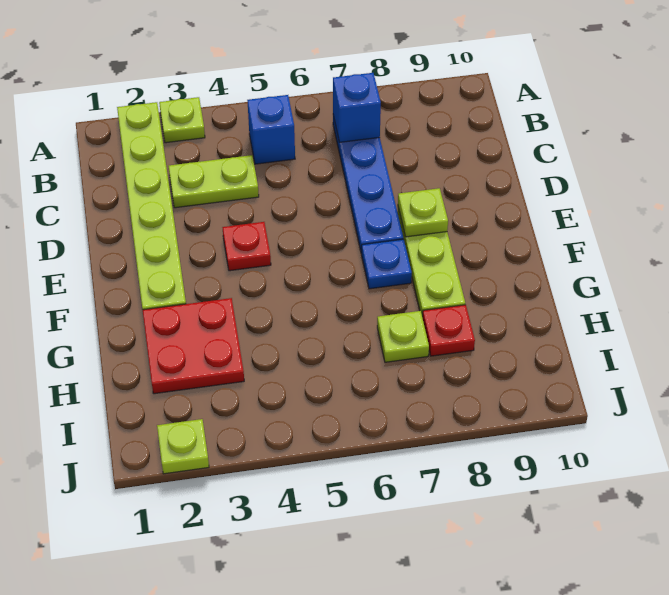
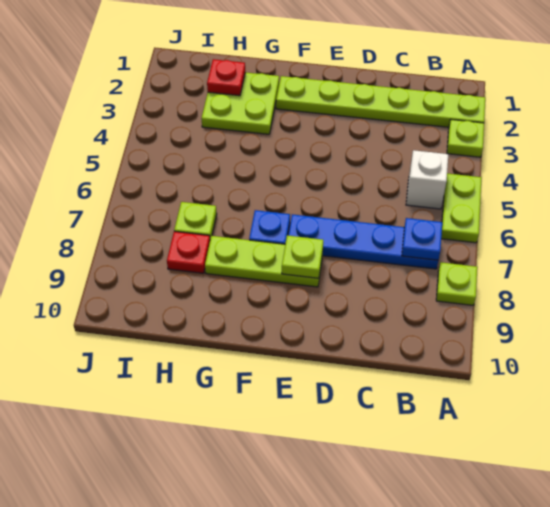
blue 1x1 brick [247,95,295,164] -> white 1x1 brick [406,150,448,209]
blue 1x1 brick [333,73,381,142] -> blue 1x1 plate [402,218,442,260]
lime 1x2 plate [169,155,259,208] -> lime 1x2 plate moved to [441,173,482,243]
red 1x1 plate [222,222,271,271] -> red 1x1 plate moved to [207,59,245,96]
red 2x2 plate [143,298,244,394] -> lime 2x2 plate [201,72,279,134]
lime 1x1 plate [157,419,209,474] -> lime 1x1 plate moved to [436,262,477,305]

